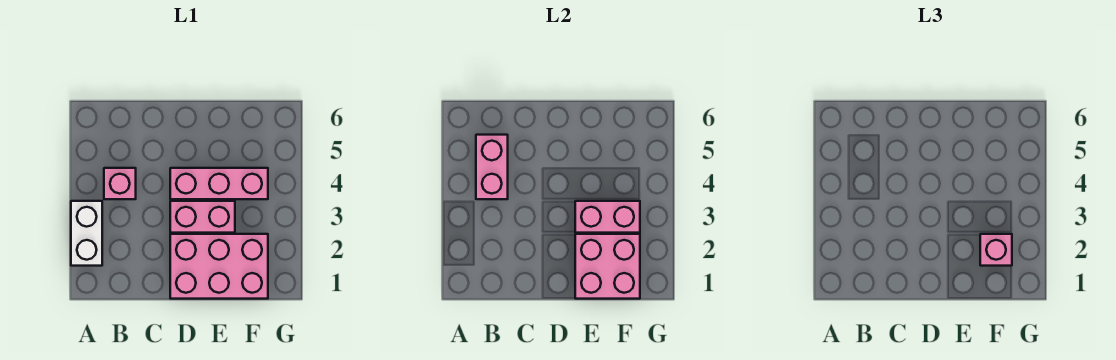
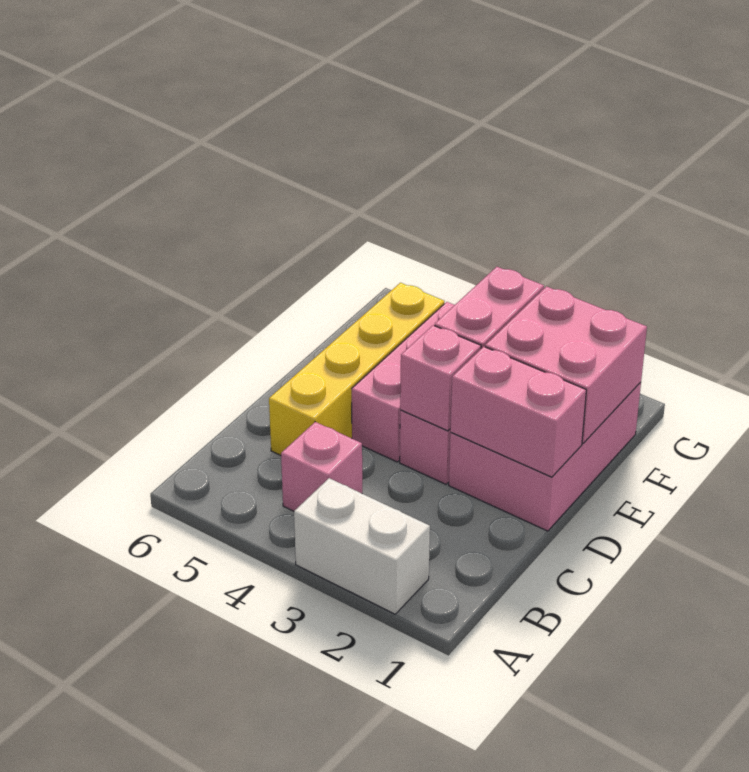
pink 1x2 brick [476,135,508,199] -> pink 1x2 brick moved to [450,347,586,477]
none -> yellow 1x4 brick [269,283,444,455]
pink 1x1 brick [980,234,1012,266] -> pink 1x1 brick moved to [400,325,481,431]

